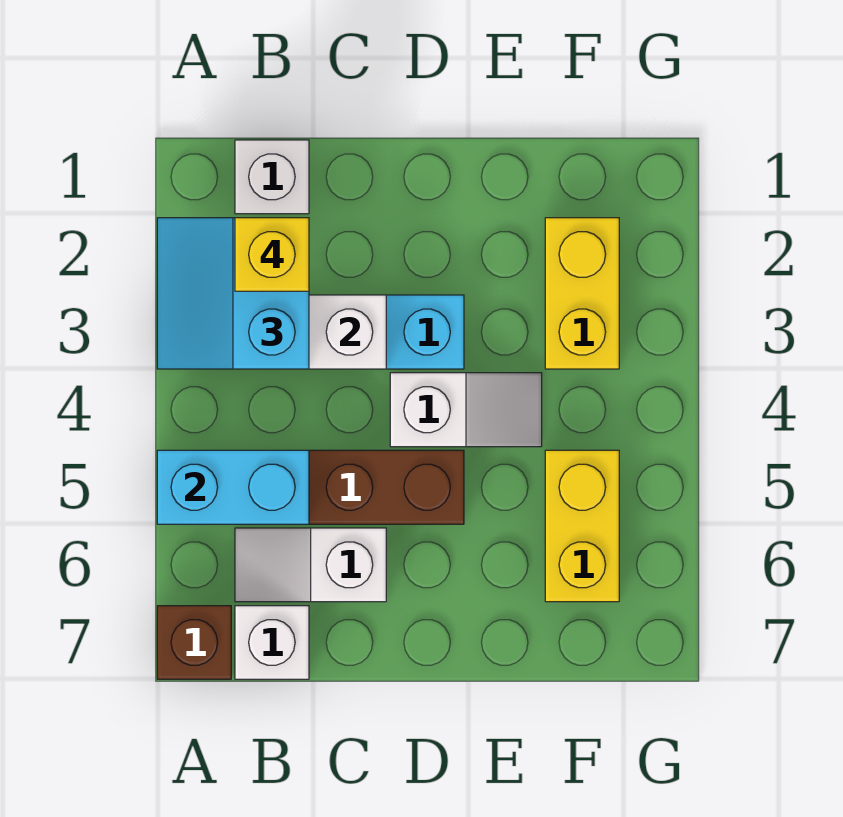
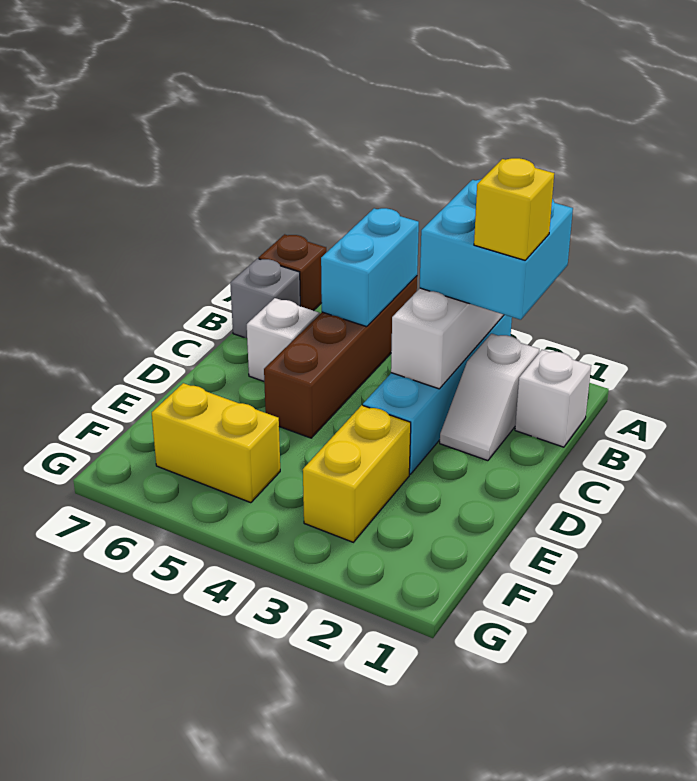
cyan 2x2 slope [157,218,309,369] -> cyan 2x2 brick [420,179,573,320]
white 1x1 brick [235,606,309,679] -> grey 1x1 brick [230,259,300,338]
white 1x2 slope [390,373,542,447] -> white 1x2 slope moved to [440,334,539,461]
yellow 1x2 brick [545,218,619,369] -> yellow 1x2 brick turned to [303,405,411,542]

